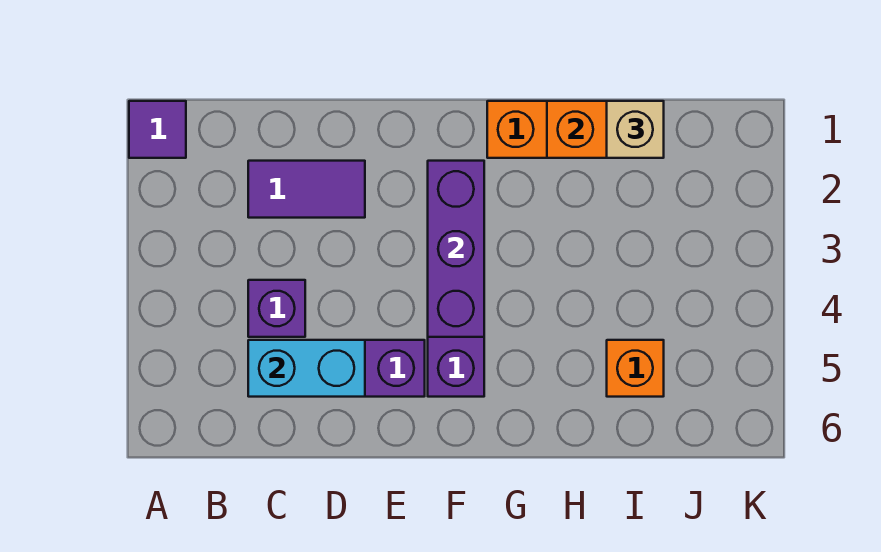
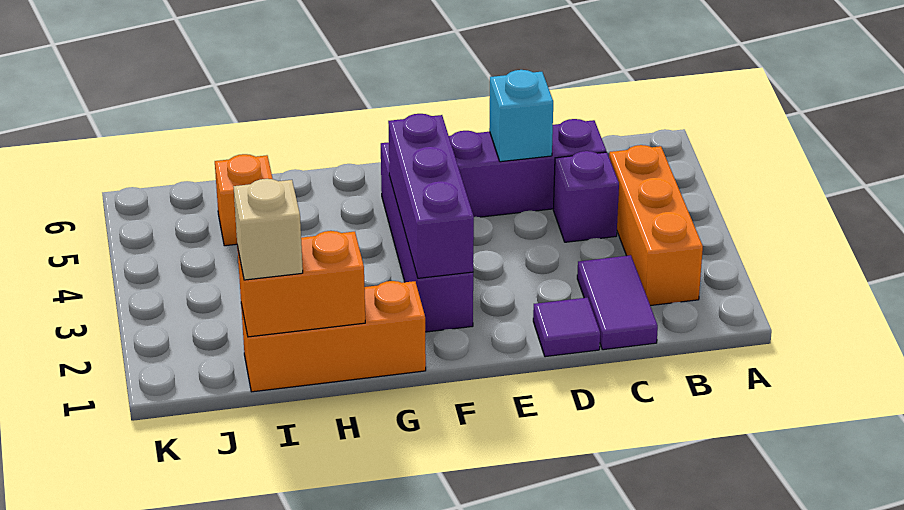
purple 1x1 tile [129,101,186,158] -> purple 1x1 tile moved to [533,298,600,357]
none -> orange 1x3 brick [609,145,703,306]
purple 1x2 tile [248,161,365,218] -> purple 1x2 tile turned to [577,255,658,350]
cyan 1x2 brick [248,340,365,397] -> cyan 1x1 brick [489,70,553,162]

